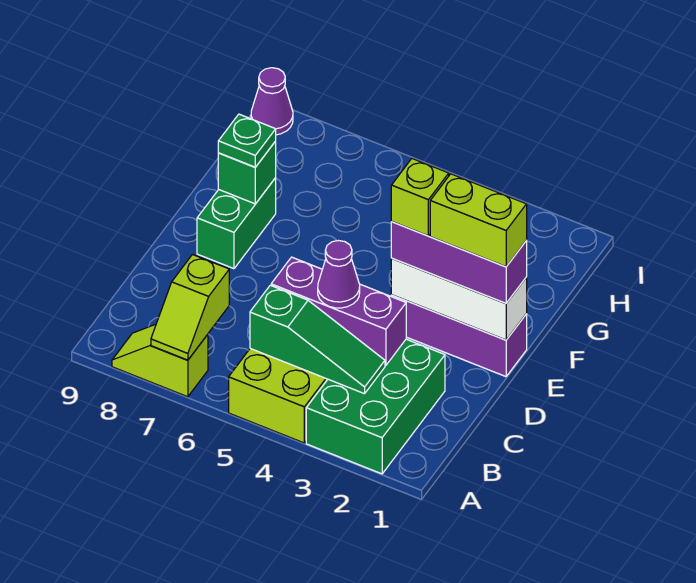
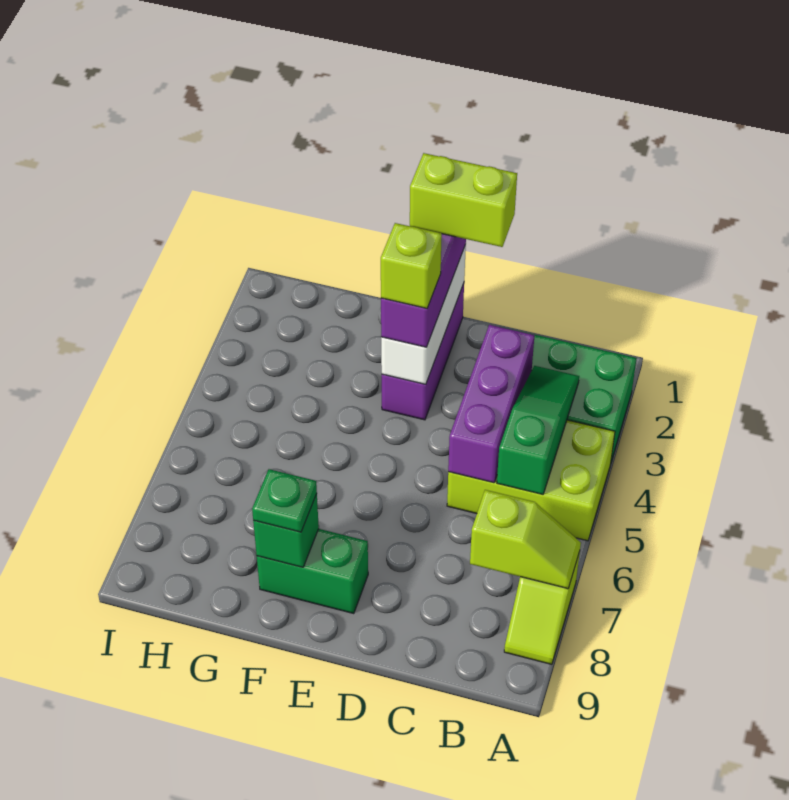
purple 1x1 cone [318,241,360,308] -> none
lime 1x2 brick [430,174,527,267] -> lime 1x2 brick turned to [410,153,517,247]
purple 1x1 cone [251,68,293,135] -> none

